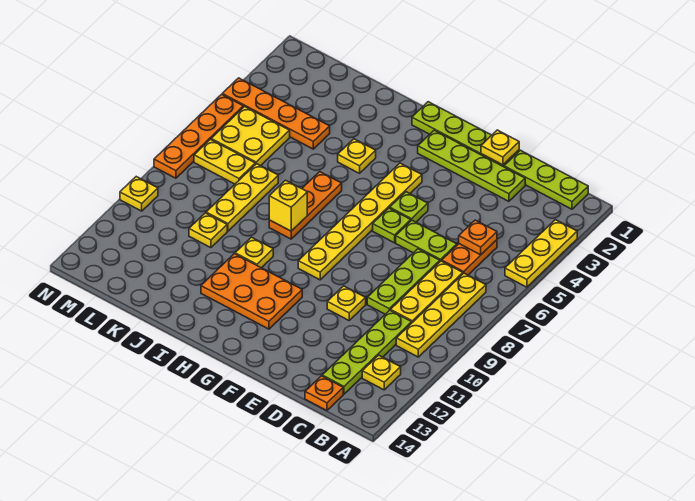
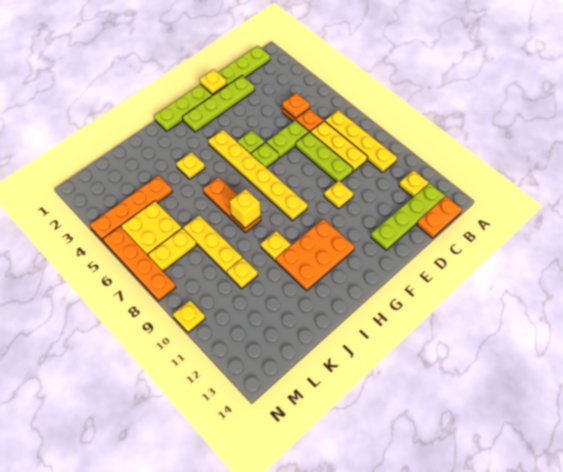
yellow 1x3 plate [505,220,577,287] -> none
lime 1x4 plate [322,310,412,394] -> lime 1x4 plate turned to [371,183,445,250]
orange 1x1 plate [305,376,343,411] -> orange 1x2 plate [417,196,462,238]

